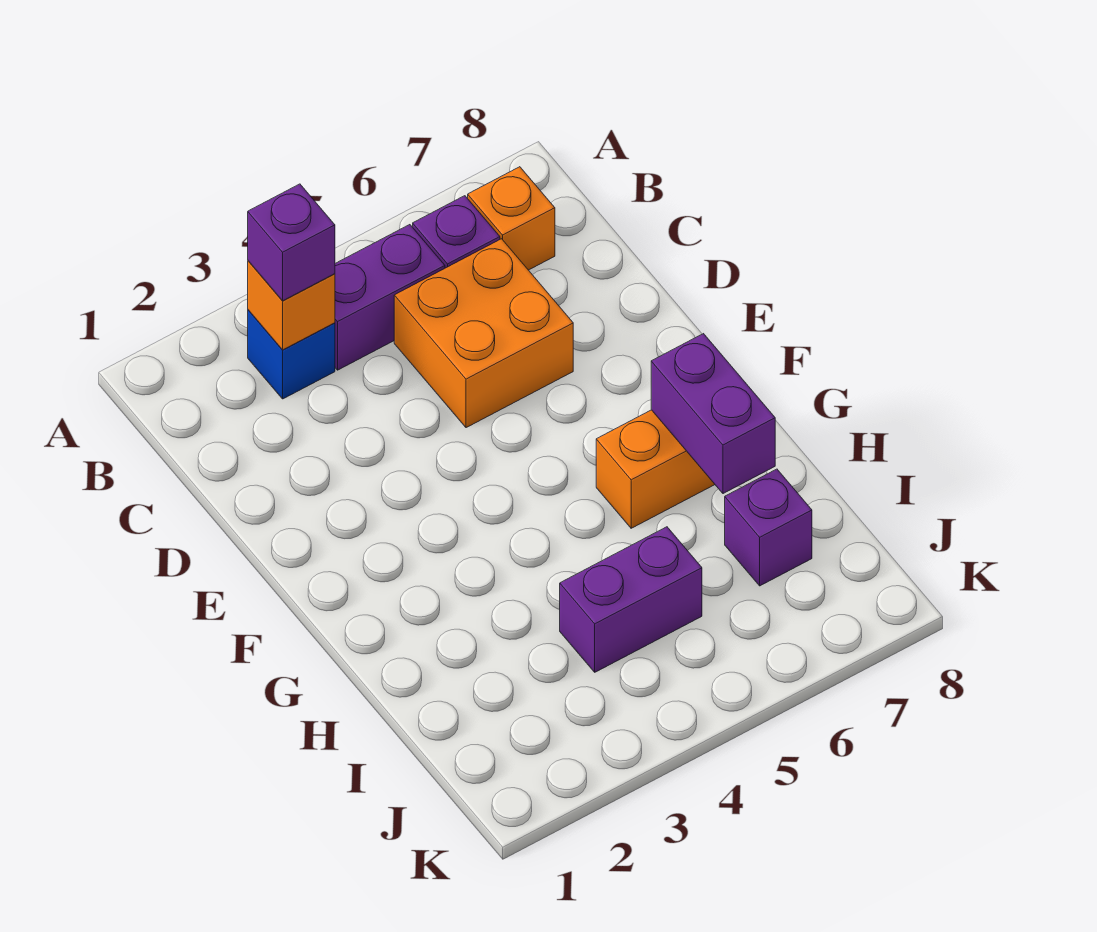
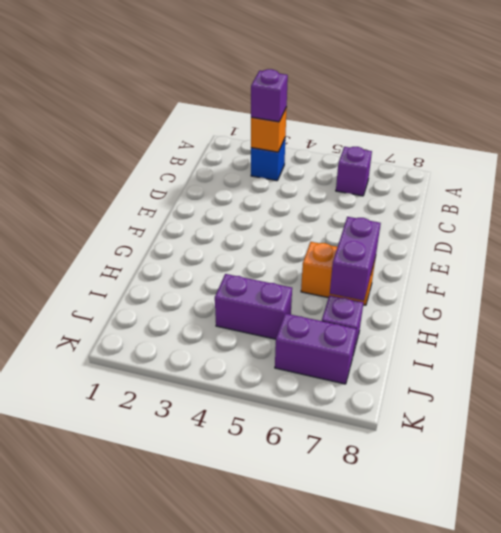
purple 1x2 brick [335,225,445,370] -> purple 1x2 brick moved to [275,313,356,384]
orange 1x1 brick [468,167,555,270] -> none
orange 2x2 brick [394,239,573,428] -> none

